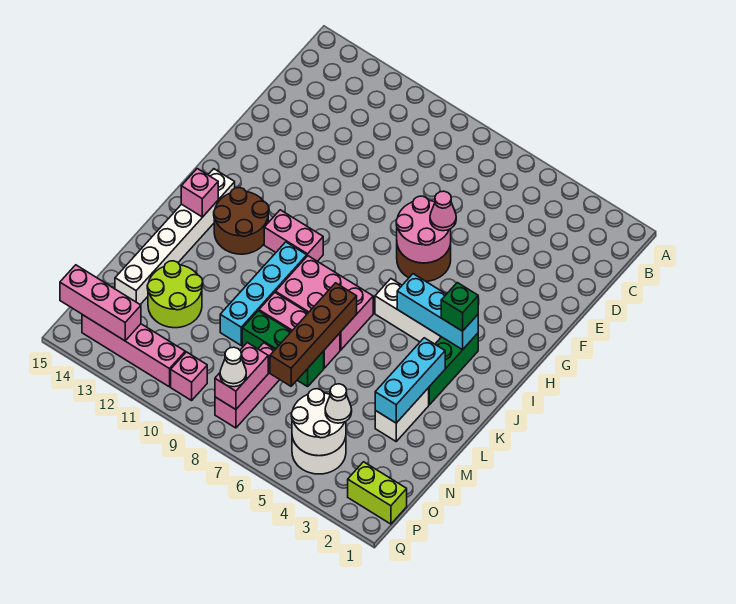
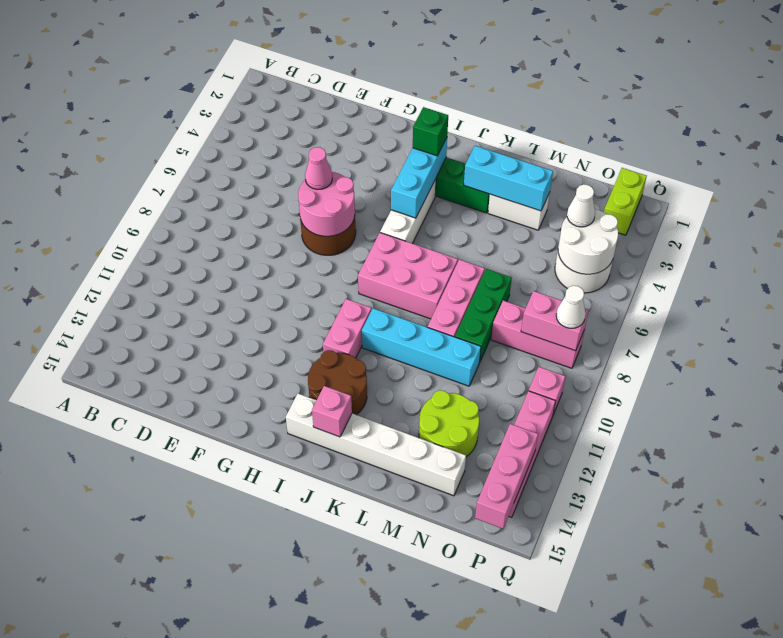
pink 2x3 brick [276,256,373,350] -> pink 2x3 brick turned to [358,233,458,319]
brown 1x4 brick [270,283,357,386] -> none

